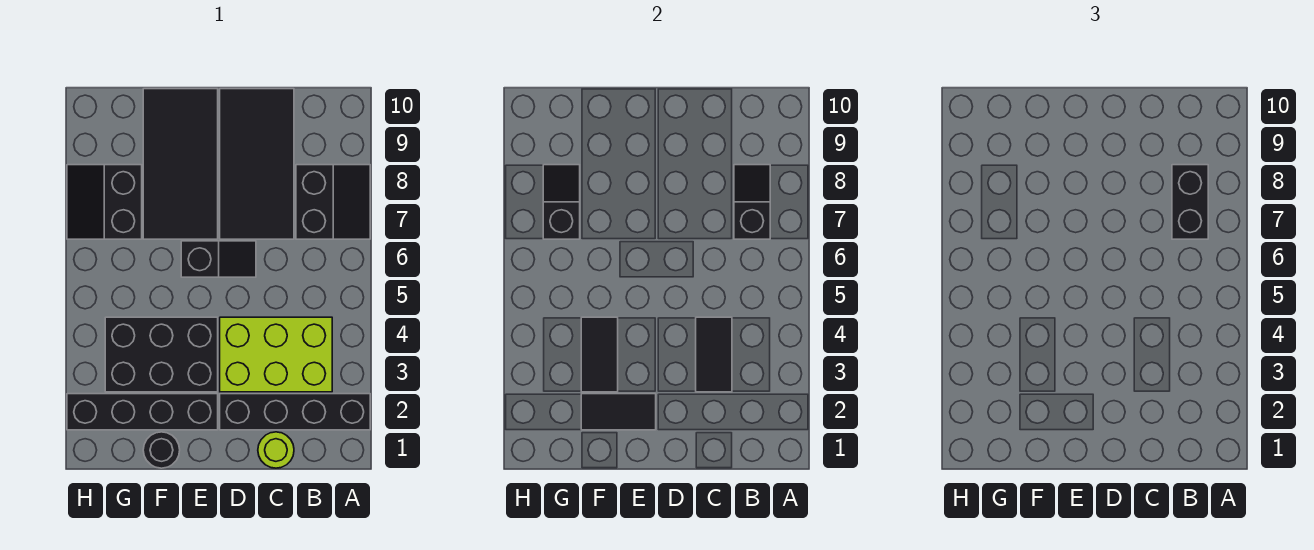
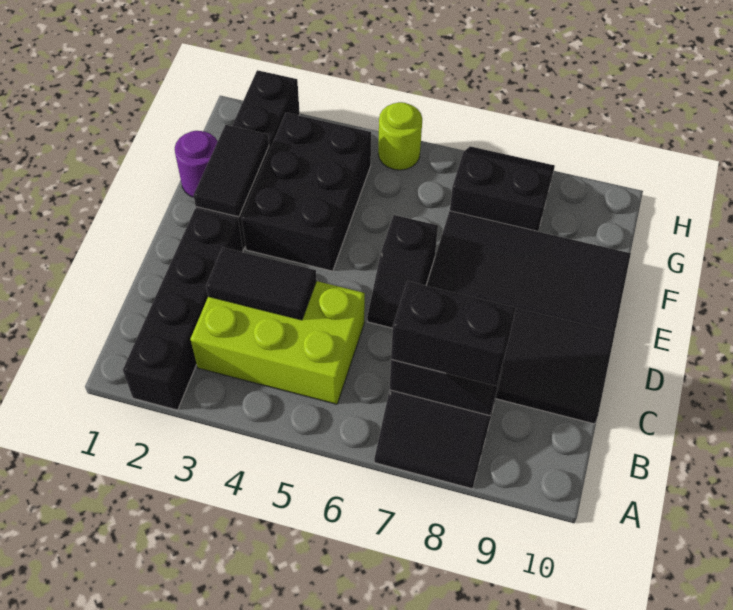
lime 2x3 brick [220,317,332,392] -> lime 2x3 brick turned to [190,281,365,404]
lime 1x1 round brick [258,432,294,468] -> lime 1x1 round brick moved to [378,102,422,170]
black 1x1 round brick [143,432,180,468] -> purple 1x1 round brick [175,131,218,197]
black 1x2 tile [581,317,618,392] -> none
black 1x2 slope [543,165,580,239] -> none

